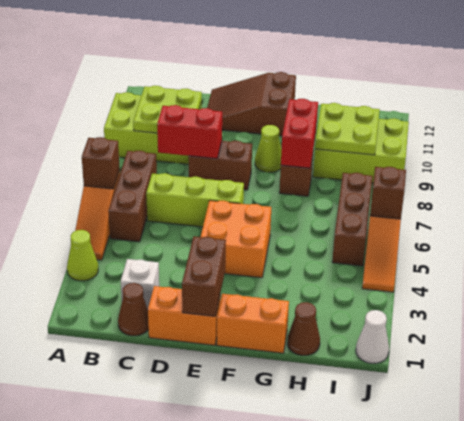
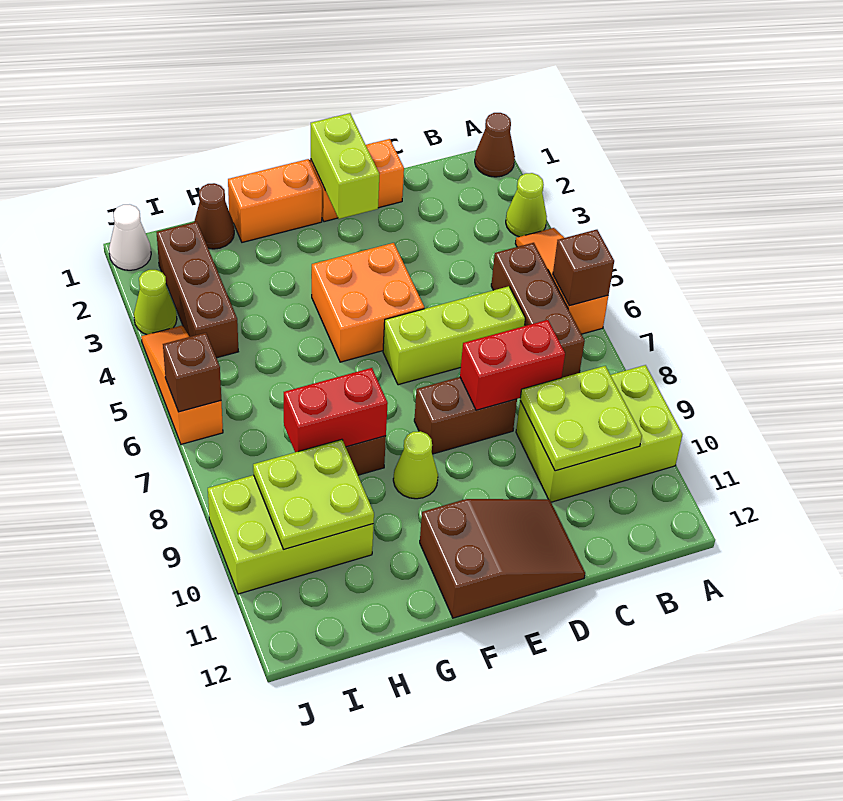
brown 1x1 cone [118,283,149,336] -> brown 1x1 cone moved to [475,113,515,177]
white 1x1 brick [121,259,159,309] -> none
brown 1x2 brick [182,236,226,316] -> lime 1x2 brick [311,113,380,219]
red 1x2 brick [281,99,318,168] -> red 1x2 brick turned to [284,368,388,452]
brown 1x3 brick [332,173,373,266] -> brown 1x3 brick moved to [157,222,238,358]
none -> lime 1x1 cone [134,270,177,335]

